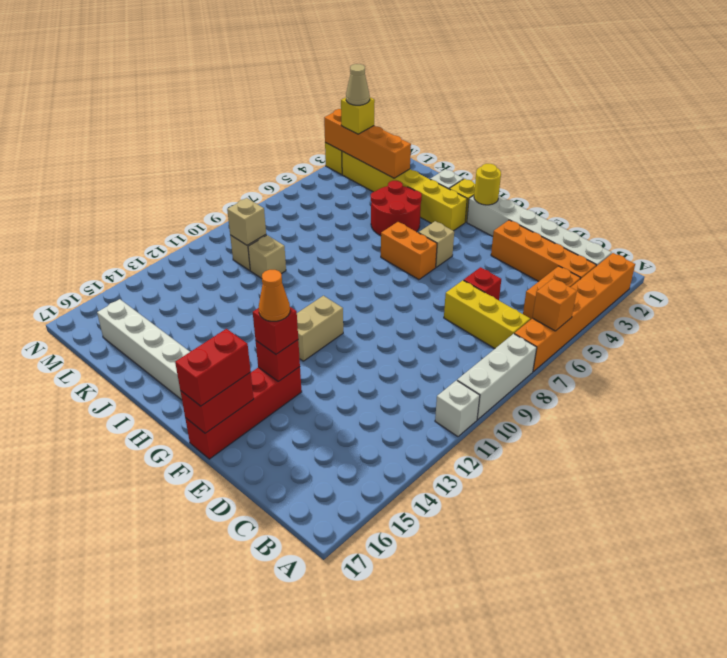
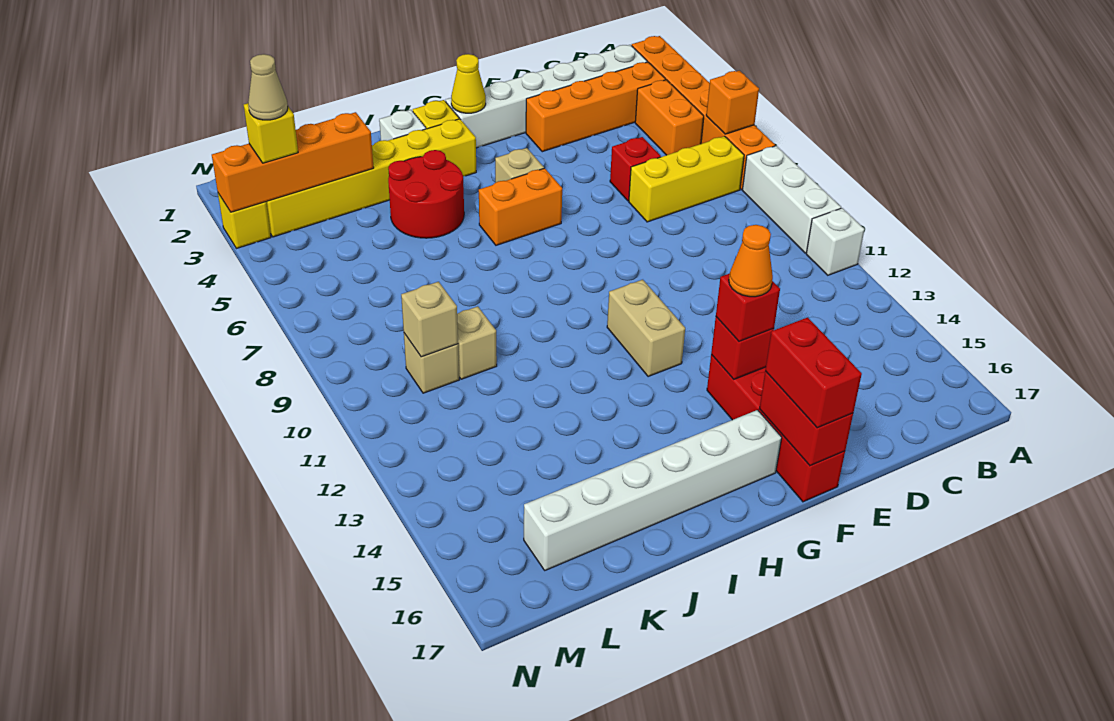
yellow 1x1 round brick [474,164,501,205] -> yellow 1x1 cone [451,54,486,113]

